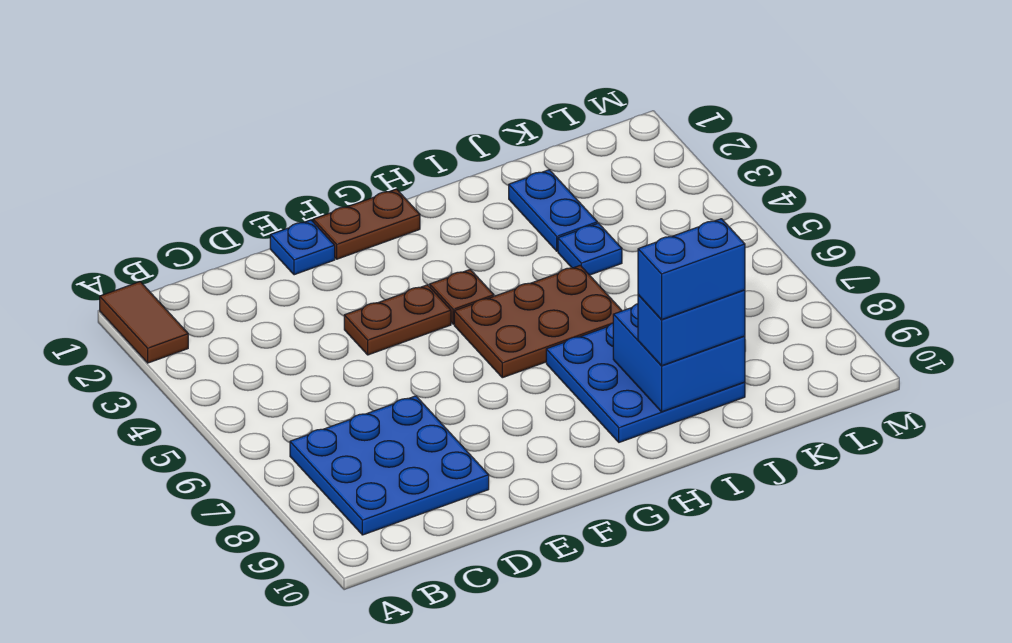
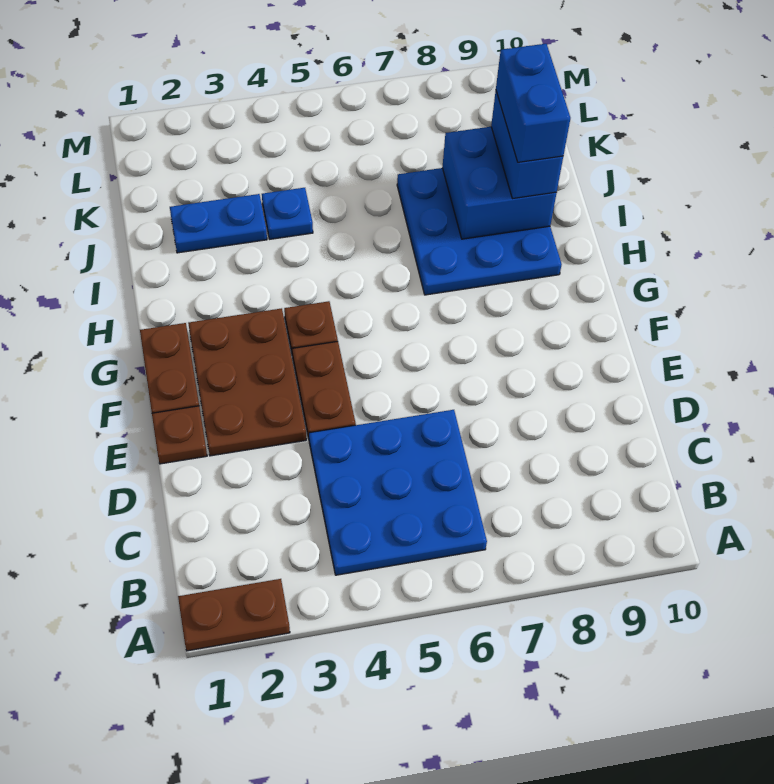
brown 1x2 tile [100,282,188,363] -> brown 1x2 plate [178,579,290,651]
blue 3x3 plate [290,396,489,535] -> blue 3x3 plate moved to [309,410,487,575]
blue 1x1 plate [270,220,335,275] -> brown 1x1 plate [152,406,207,464]
brown 2x3 plate [454,265,622,378] -> brown 2x3 plate moved to [188,308,306,456]

